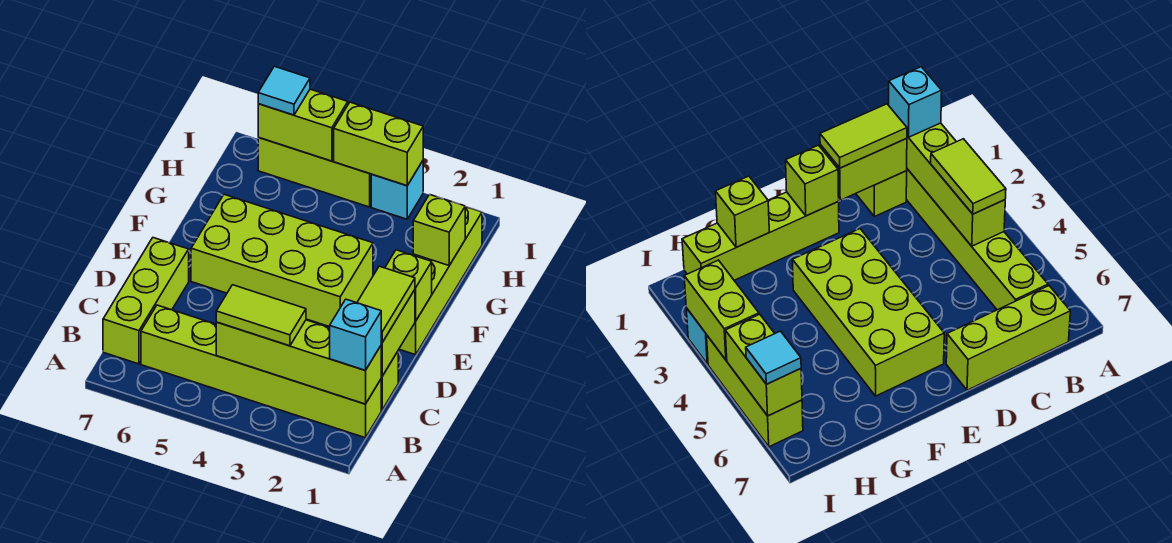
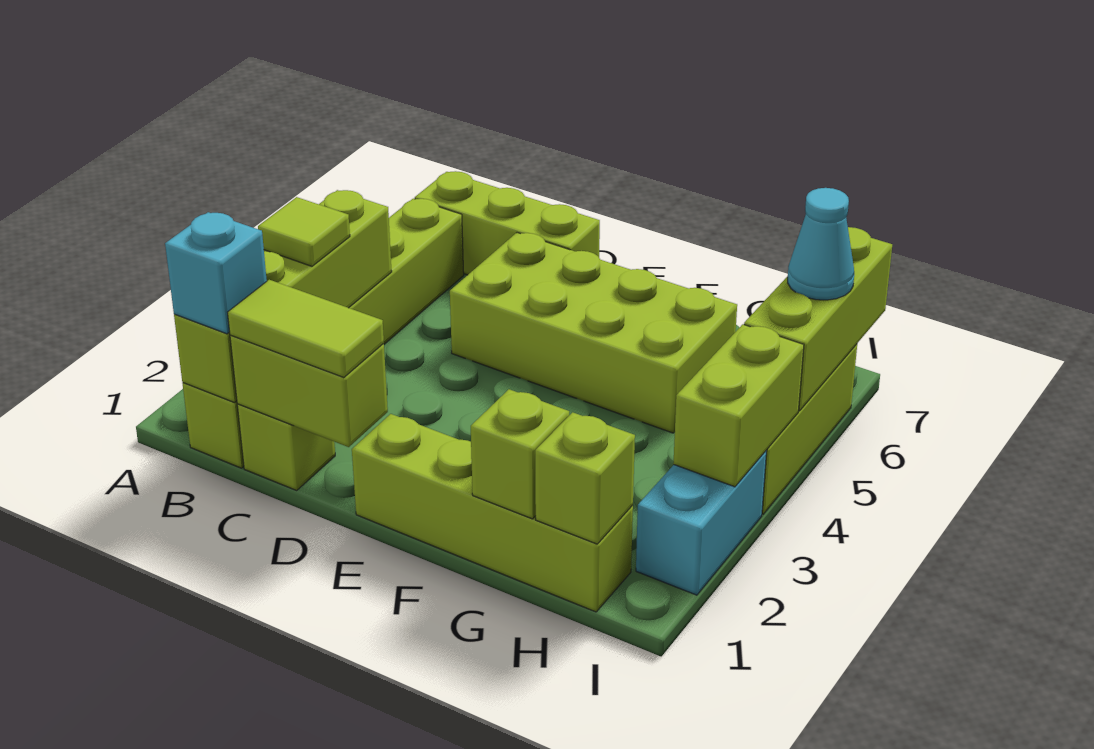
lime 1x2 tile [216,285,306,346] -> lime 1x1 tile [258,197,350,266]
lime 1x1 brick [385,250,432,321] -> lime 1x1 brick moved to [535,412,635,544]
lime 2x4 brick [191,194,373,327] -> lime 2x4 brick turned to [450,233,737,433]
cyan 1x1 brick [371,161,423,219] -> cyan 1x2 brick [636,451,766,595]
lime 1x2 brick [258,89,348,161] -> lime 1x3 brick [744,227,892,411]
cyan 1x1 tile [258,66,310,115] -> cyan 1x1 cone [788,188,854,300]

